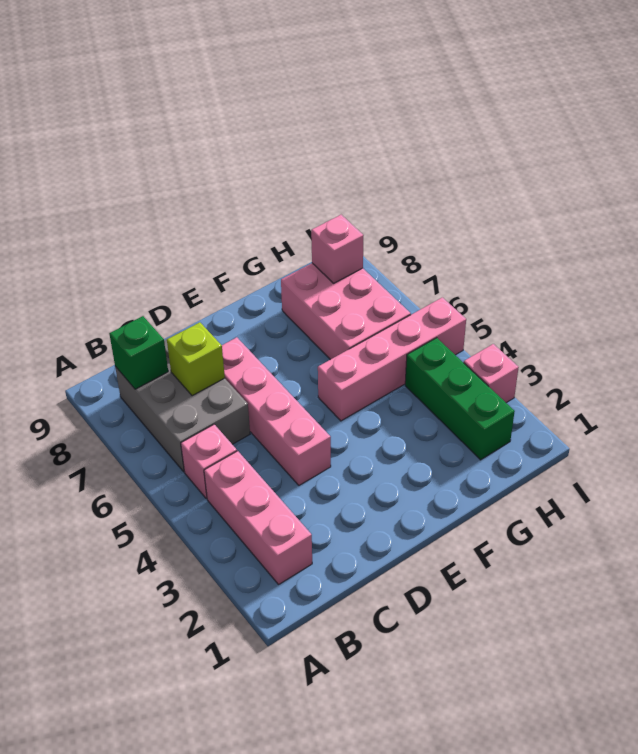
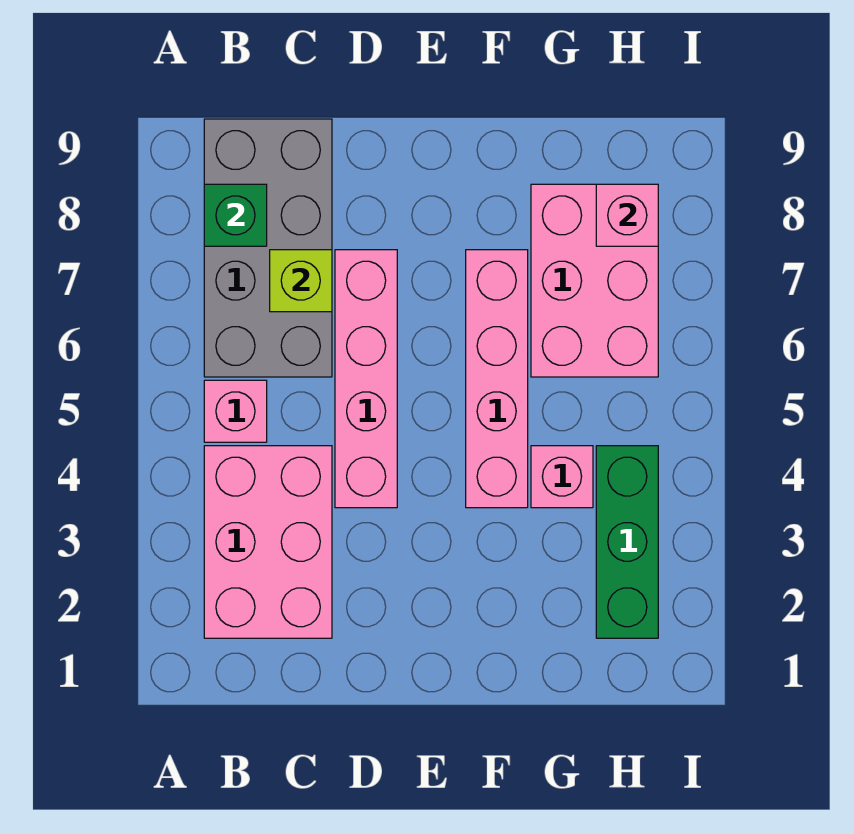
pink 1x3 brick [204,451,312,584] -> pink 2x3 brick [204,446,332,638]
grey 2x3 brick [115,332,250,472] -> grey 2x4 brick [204,119,332,377]
pink 1x4 brick [318,297,466,421] -> pink 1x4 brick turned to [466,250,528,508]
pink 1x1 brick [464,344,519,403] -> pink 1x1 brick moved to [531,446,593,508]

